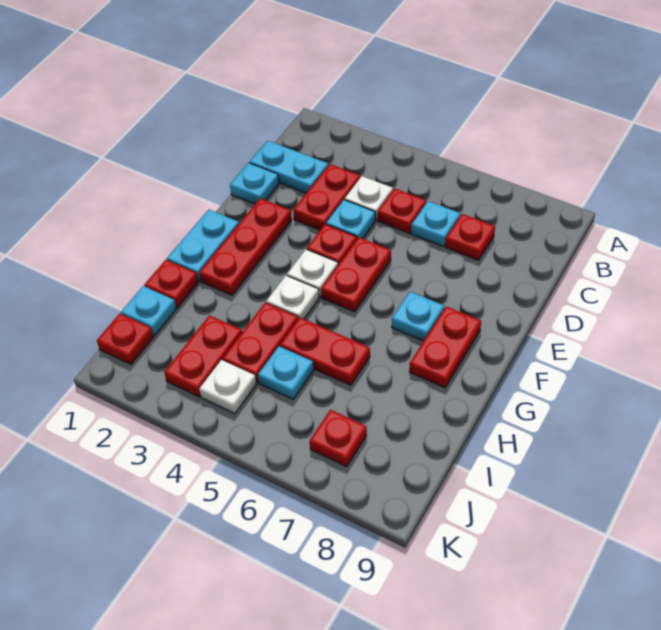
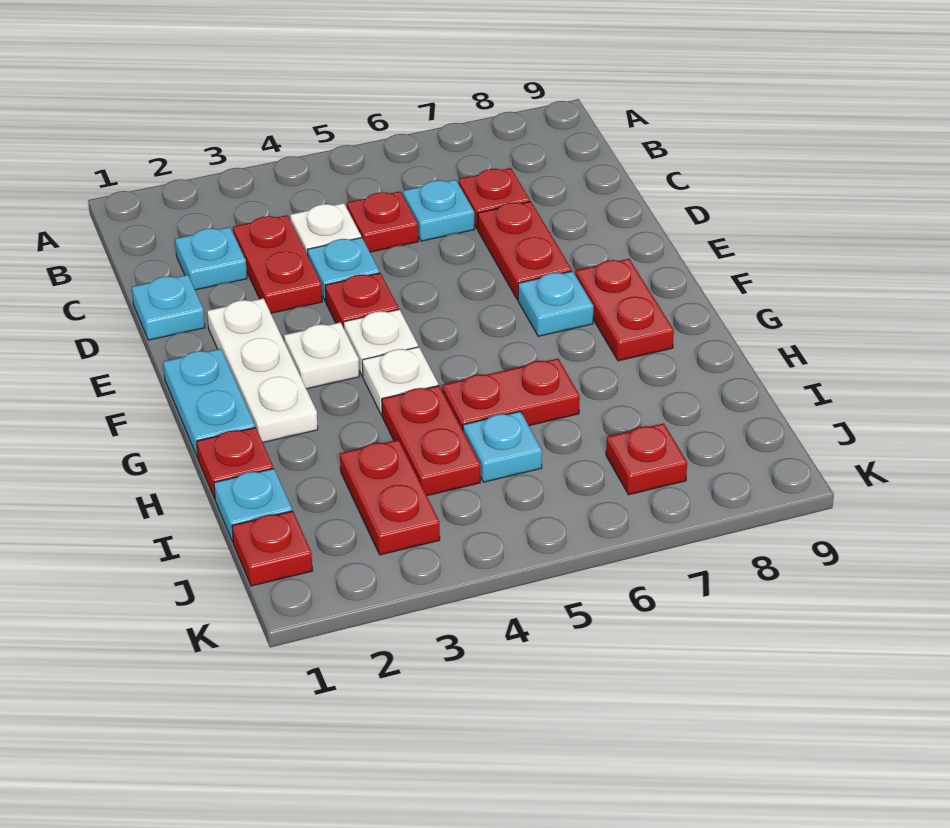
cyan 1x2 plate [250,141,328,193] -> cyan 1x1 plate [175,227,247,290]
red 1x3 plate [199,198,292,295] -> white 1x3 plate [207,298,318,442]
red 1x2 plate [321,237,391,312] -> red 1x2 plate moved to [478,201,572,300]
white 1x1 plate [199,360,256,414] -> white 1x1 plate moved to [284,322,359,389]

